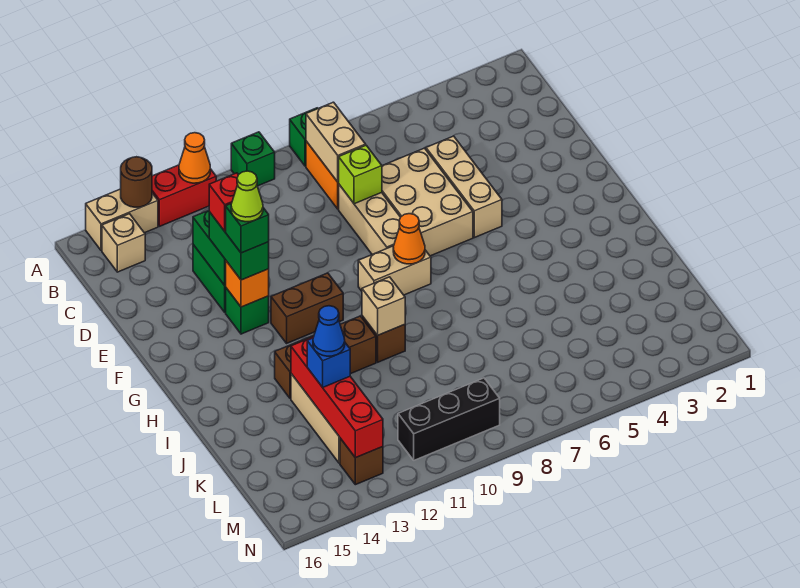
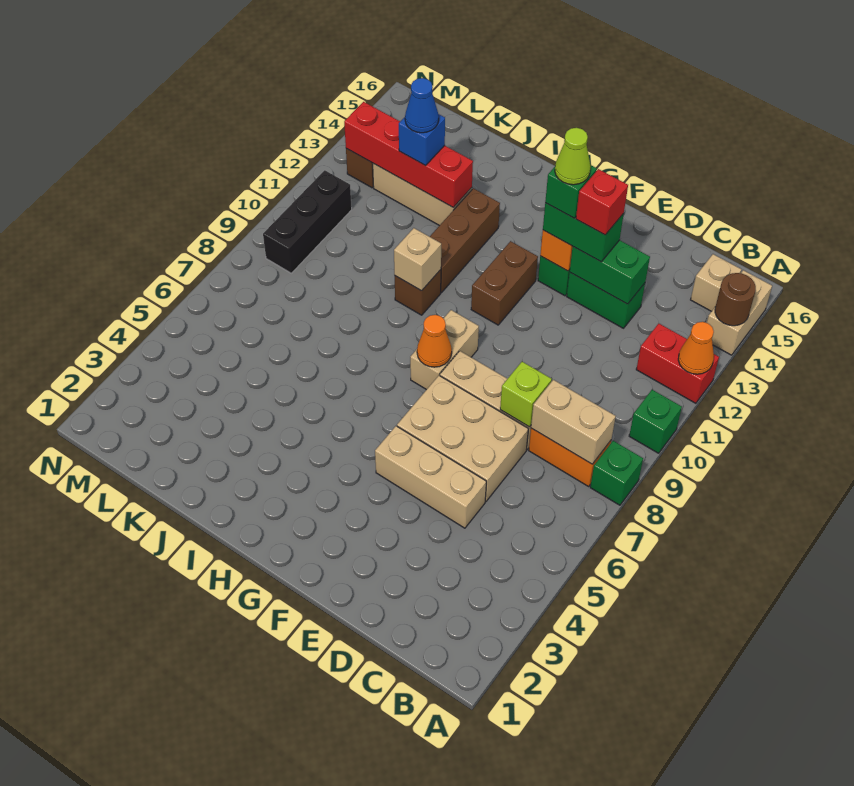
red 1x2 brick [152,165,216,226] -> red 1x2 brick turned to [636,324,719,403]

